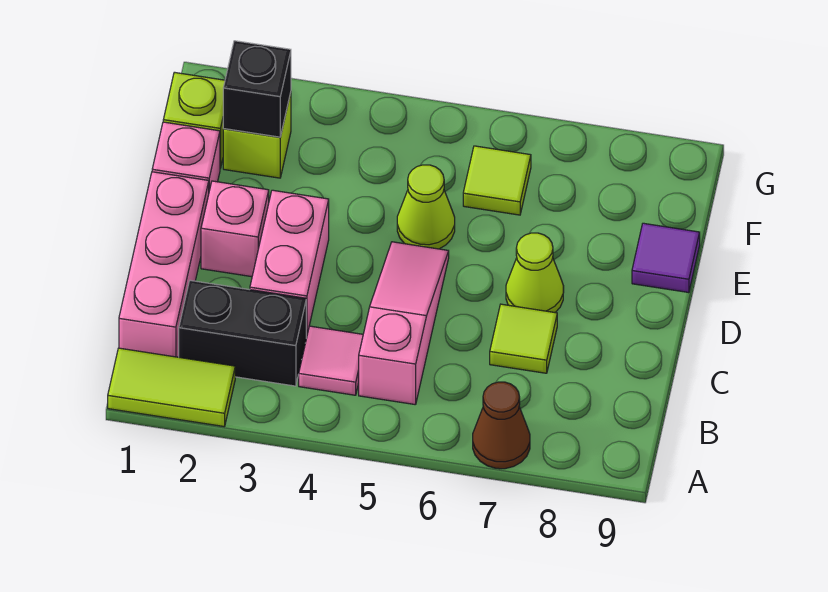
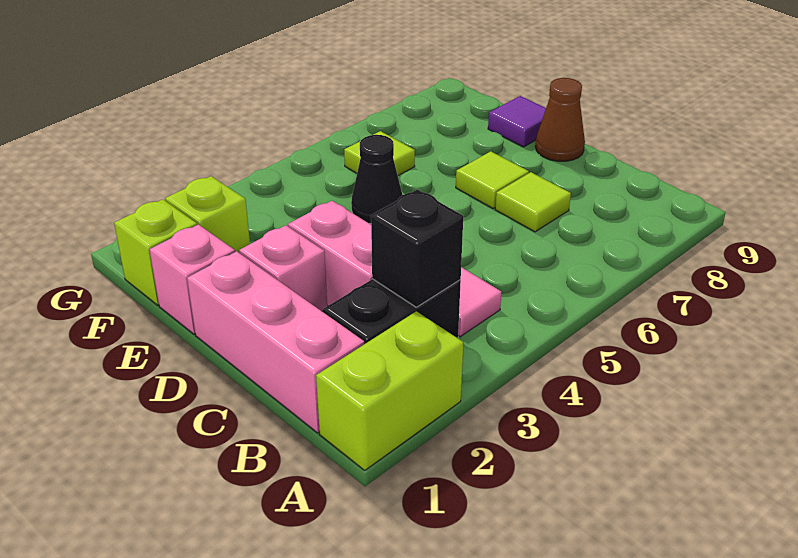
lime 1x2 tile [108,348,235,427] -> lime 1x2 brick [316,311,463,470]
brown 1x1 cone [473,382,530,469] -> brown 1x1 cone moved to [536,78,585,161]
pink 1x3 slope [359,242,449,405] -> none
lime 1x1 cone [506,233,564,312] -> lime 1x1 tile [456,151,529,209]
lime 1x1 cone [397,165,455,249] -> black 1x1 cone [351,135,402,224]
black 1x1 brick [223,41,291,137] -> black 1x1 brick moved to [371,189,463,307]

